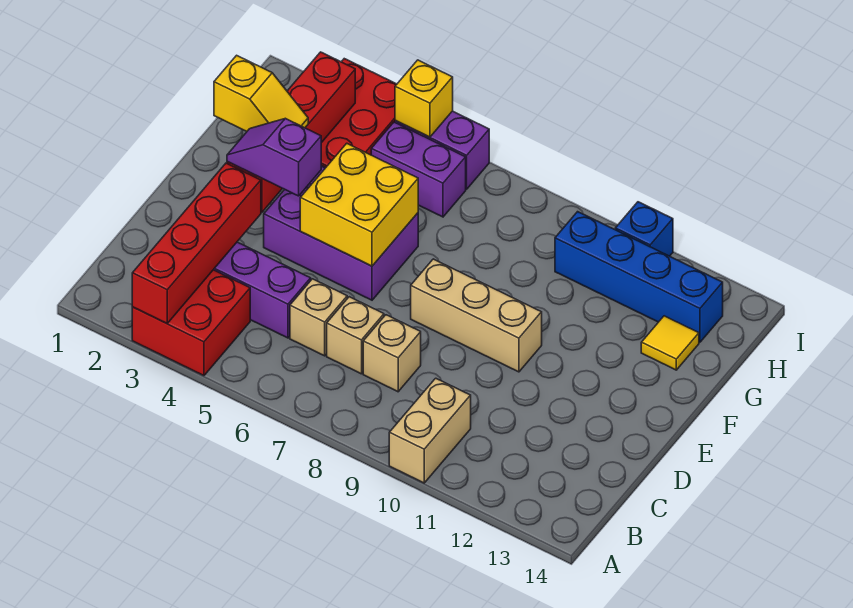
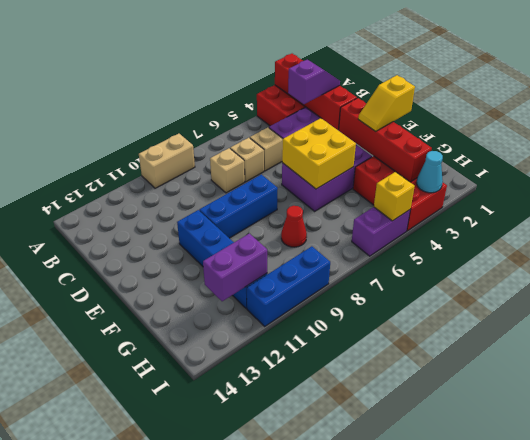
tan 1x2 brick [389,378,471,483] -> tan 1x2 brick turned to [139,134,195,188]
purple 1x2 slope [227,118,321,196] -> purple 1x2 slope moved to [288,59,340,104]
tan 1x3 brick [411,259,542,372] -> blue 1x3 brick [199,174,278,238]
none -> red 1x1 cone [281,206,307,247]
yellow 1x1 tile [641,316,699,370] -> none
purple 1x2 brick [371,122,466,217] -> purple 1x2 brick moved to [203,233,267,301]
blue 1x4 brick [555,212,723,342] -> blue 1x4 brick turned to [177,210,267,308]
none -> cyan 1x1 cone [417,151,443,193]
blue 1x1 brick [615,202,673,256] -> blue 1x3 brick [247,246,330,326]

